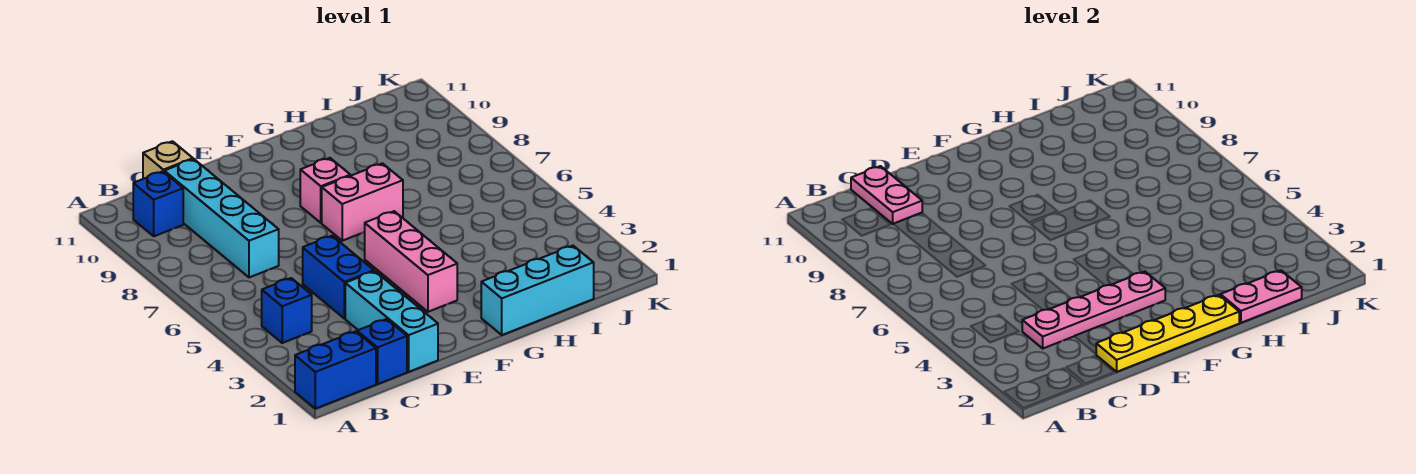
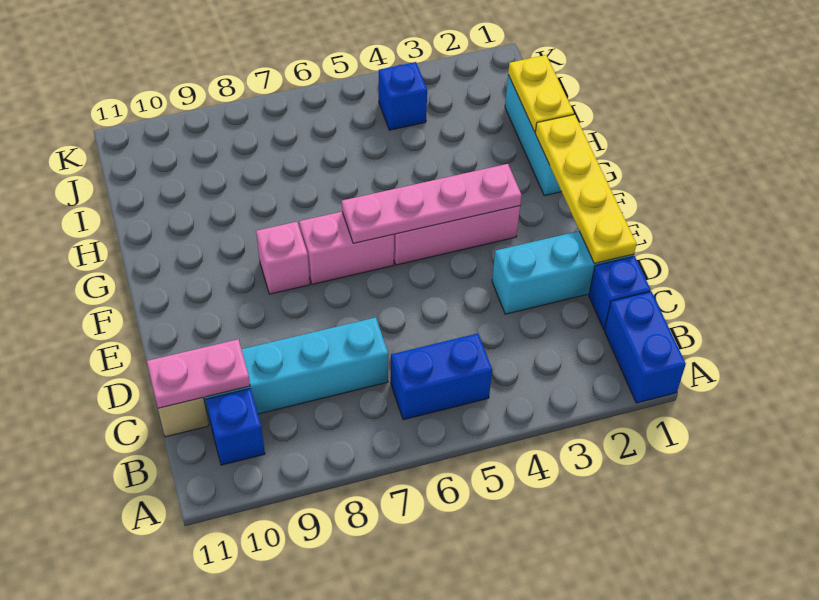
blue 1x1 brick [262,278,312,343] -> blue 1x1 brick moved to [379,62,427,130]
pink 1x4 plate [1022,272,1165,348] -> pink 1x4 plate turned to [342,164,522,243]
blue 1x2 brick [303,236,374,319] -> blue 1x2 brick moved to [391,333,492,420]
pink 1x2 brick [322,163,403,241] -> pink 1x2 brick turned to [299,212,394,284]
pink 1x2 plate [1220,270,1302,323] -> yellow 1x2 plate [508,55,574,132]

